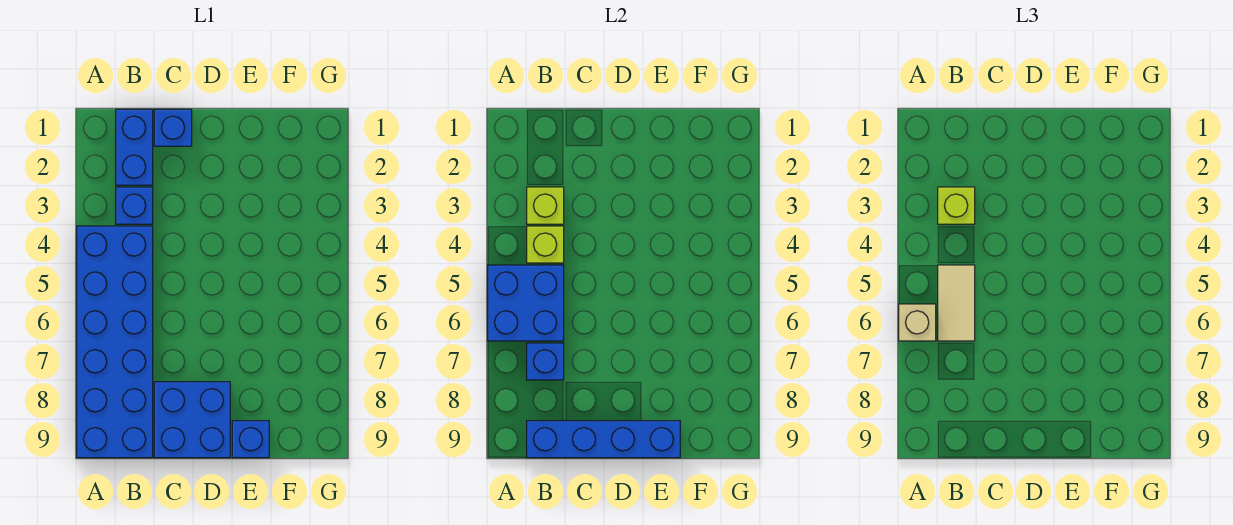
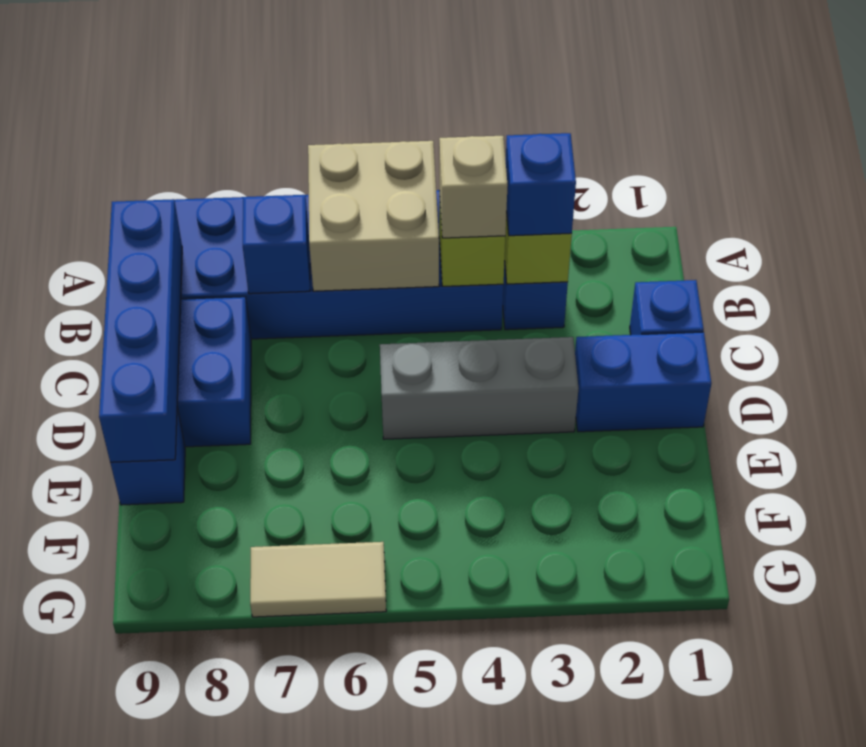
blue 2x2 brick [488,265,564,341] -> tan 2x2 brick [308,141,439,291]
tan 1x1 brick [899,304,936,341] -> tan 1x1 brick moved to [439,136,508,238]
blue 1x2 brick [116,109,153,185] -> blue 1x2 brick moved to [575,332,711,432]
lime 1x1 brick [938,187,975,224] -> blue 1x1 brick [506,133,576,236]
tan 1x2 tile [938,265,975,341] -> tan 1x2 tile moved to [250,542,386,617]
none -> grey 1x3 brick [380,337,579,439]

